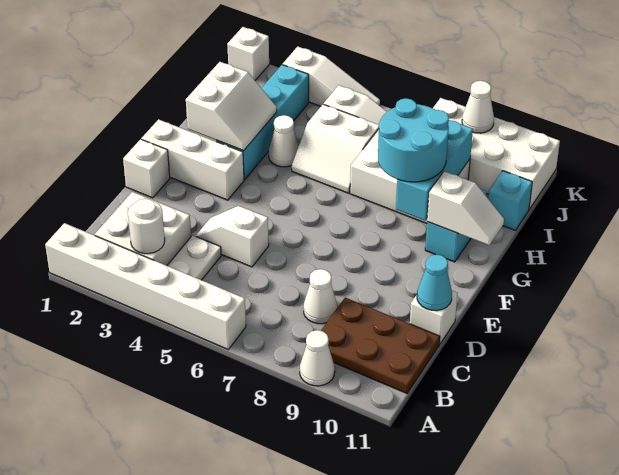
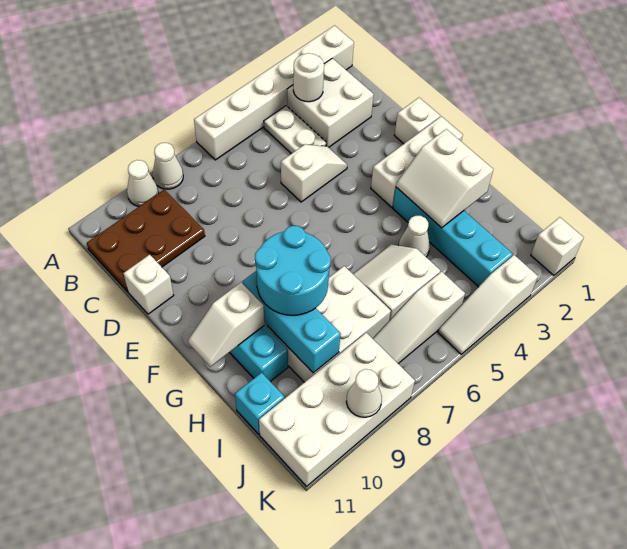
white 1x1 cone [304,269,337,324] -> white 1x1 cone moved to [153,143,183,189]
cyan 1x1 cone [417,254,452,311] -> none

